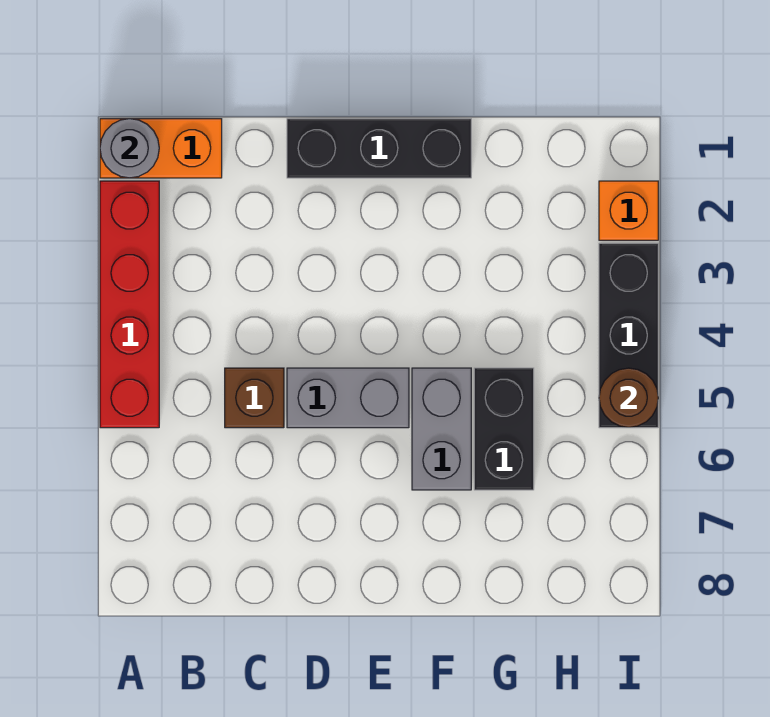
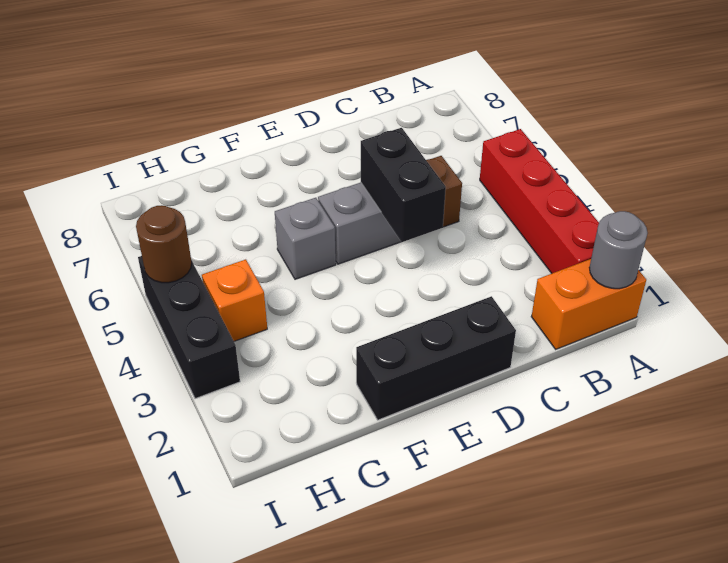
grey 1x2 brick [412,368,471,490] -> grey 1x1 brick [275,198,336,279]
black 1x2 brick [474,368,534,490] -> black 1x2 brick moved to [361,128,446,242]
orange 1x1 brick [599,181,658,240] -> orange 1x1 brick moved to [202,259,267,341]

